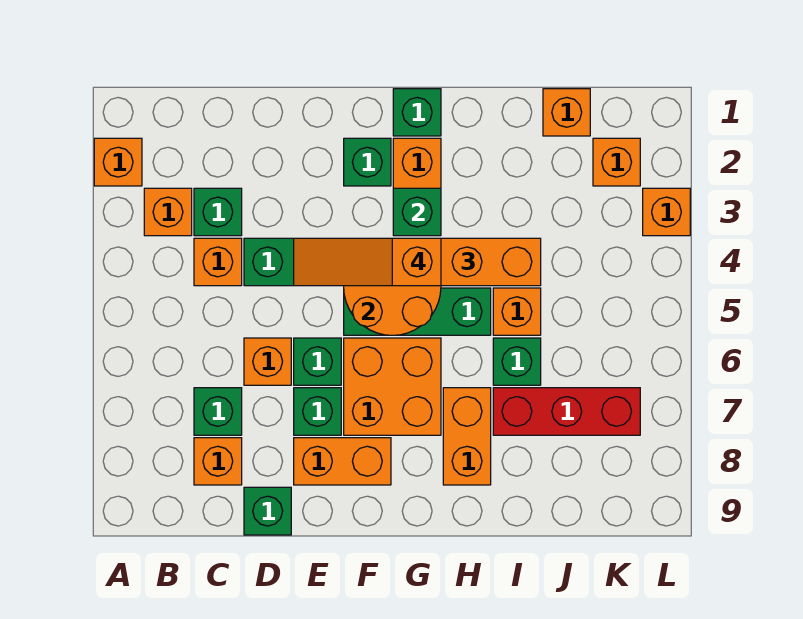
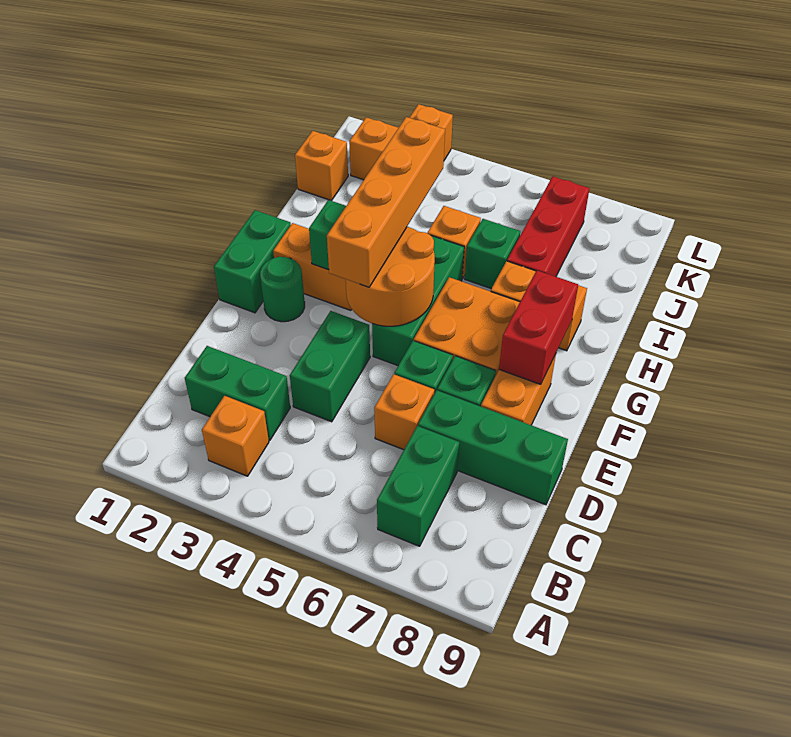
orange 1x1 brick [94,138,142,186] -> none
green 1x1 brick [194,188,242,236] -> green 1x2 brick [185,346,290,440]
orange 1x1 brick [194,238,242,286] -> none
green 1x1 brick [194,388,242,435] -> green 1x2 brick [377,426,459,546]
orange 1x1 brick [194,438,242,485] -> none
green 1x1 brick [244,487,291,535] -> green 1x3 brick [418,390,568,505]
orange 1x3 slope [294,238,441,286] -> none
green 1x1 brick [344,138,391,186] -> green 1x1 round brick [260,257,305,322]
none -> red 1x2 brick [499,270,578,385]
green 1x1 brick [393,89,441,136] -> green 1x2 brick [214,210,291,313]

